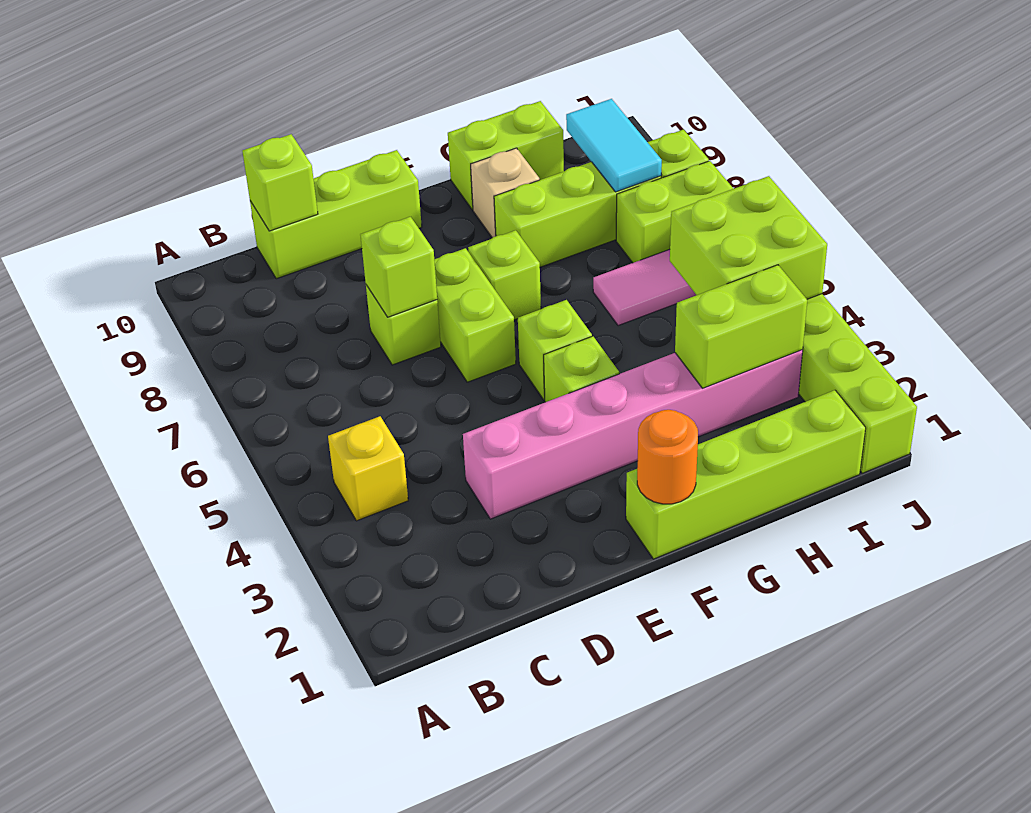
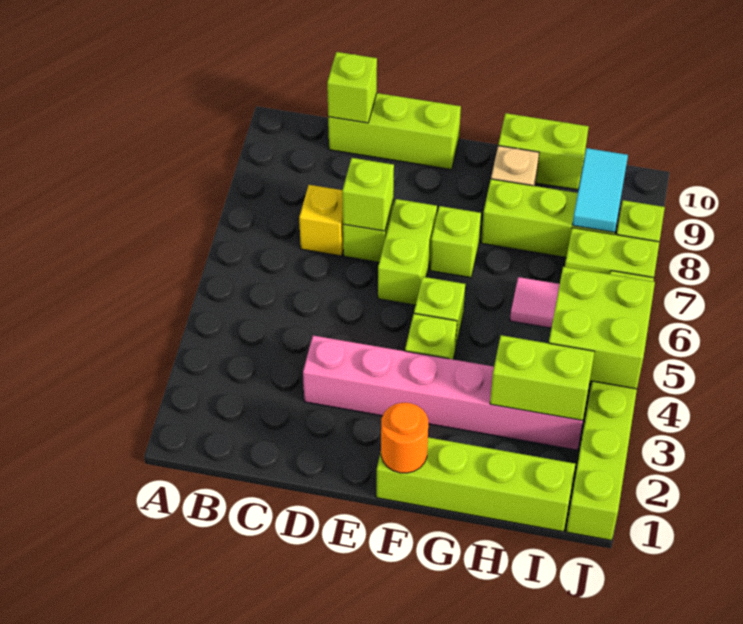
yellow 1x1 brick [328,416,408,521] -> yellow 1x1 brick moved to [299,185,343,256]

